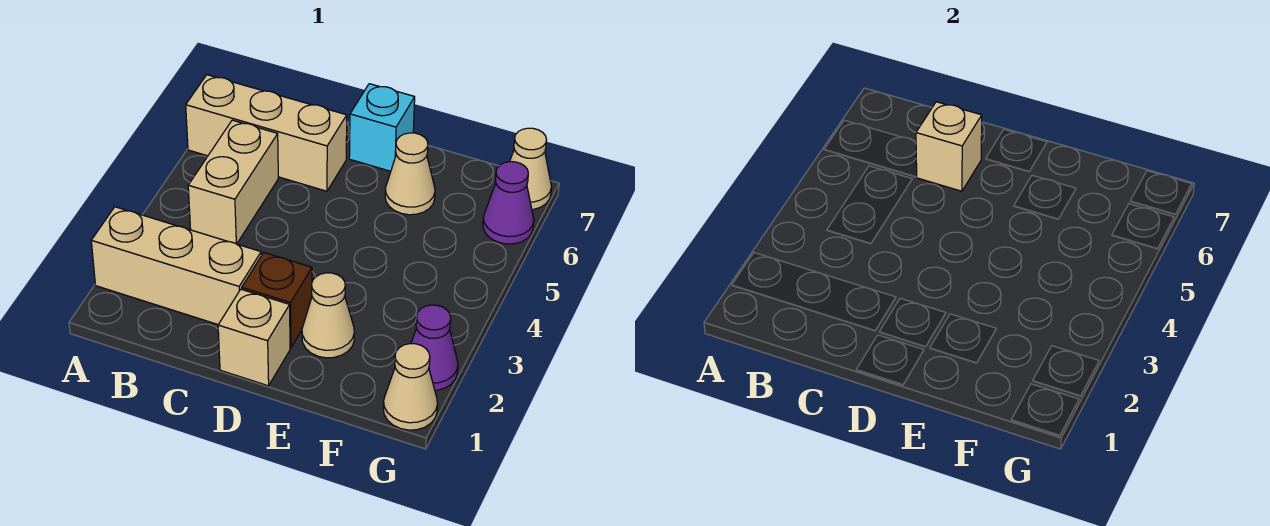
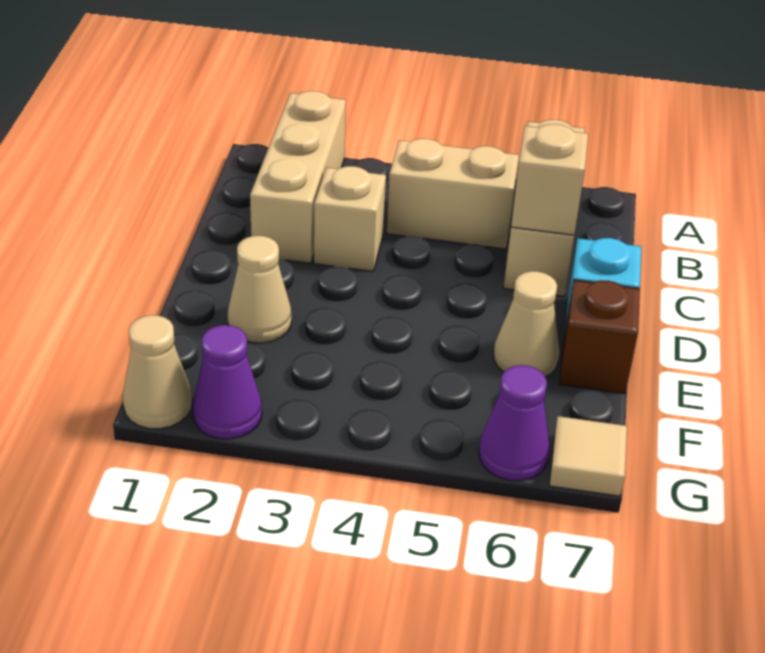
tan 1x1 brick [218,289,290,386] -> tan 1x1 brick moved to [314,166,386,271]
brown 1x1 brick [242,253,312,348] -> brown 1x1 brick moved to [559,280,640,394]
tan 1x1 cone [510,128,552,210] -> tan 1x1 tile [549,416,627,496]

